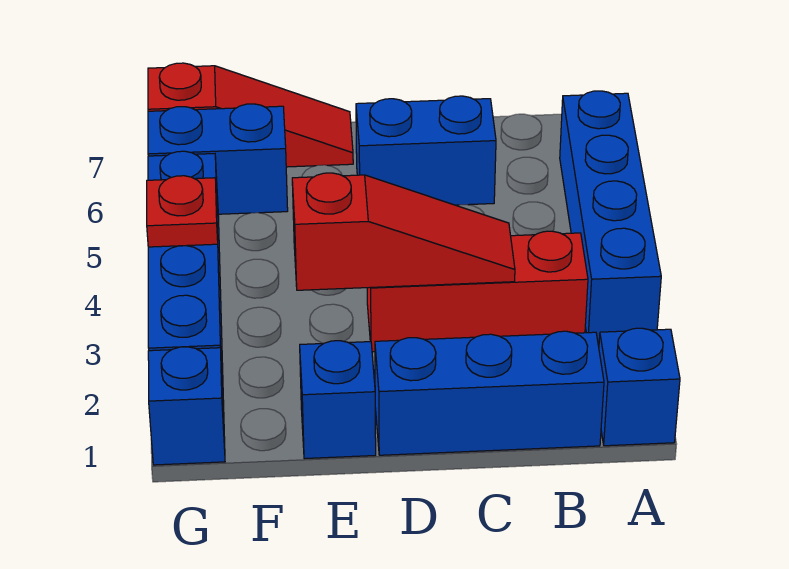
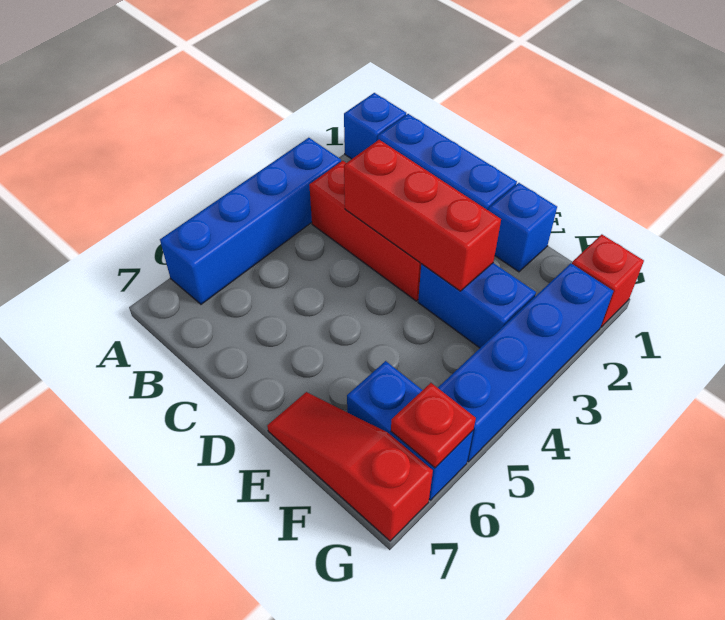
red 1x3 slope [292,173,515,290] -> red 1x3 brick [344,140,501,291]
blue 1x2 brick [356,96,496,205] -> blue 1x2 brick moved to [418,263,536,348]
blue 1x1 brick [148,347,225,465] -> red 1x1 brick [572,234,644,327]
red 1x1 plate [147,176,218,247] -> red 1x1 plate moved to [391,383,476,468]

